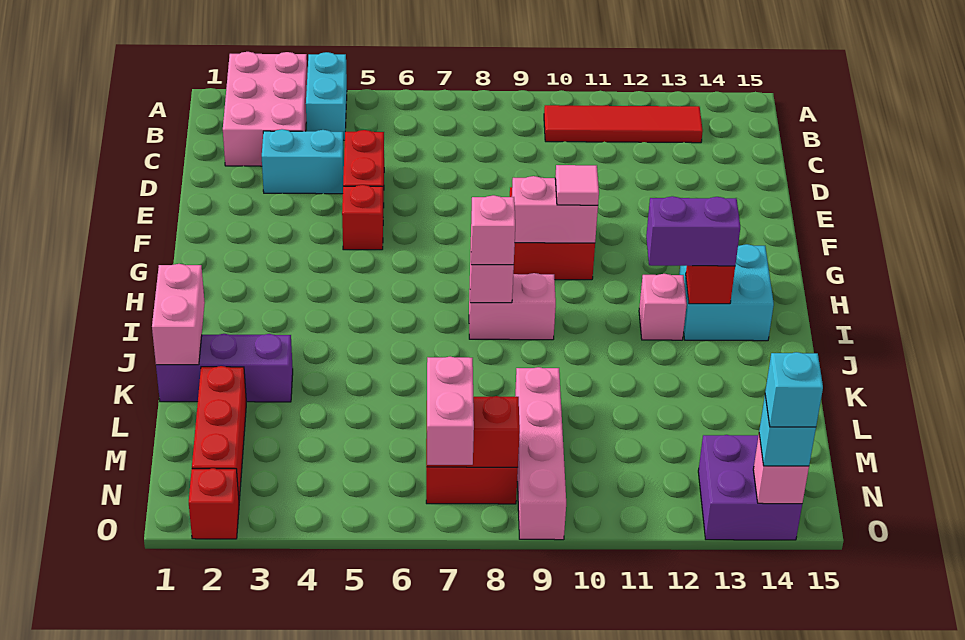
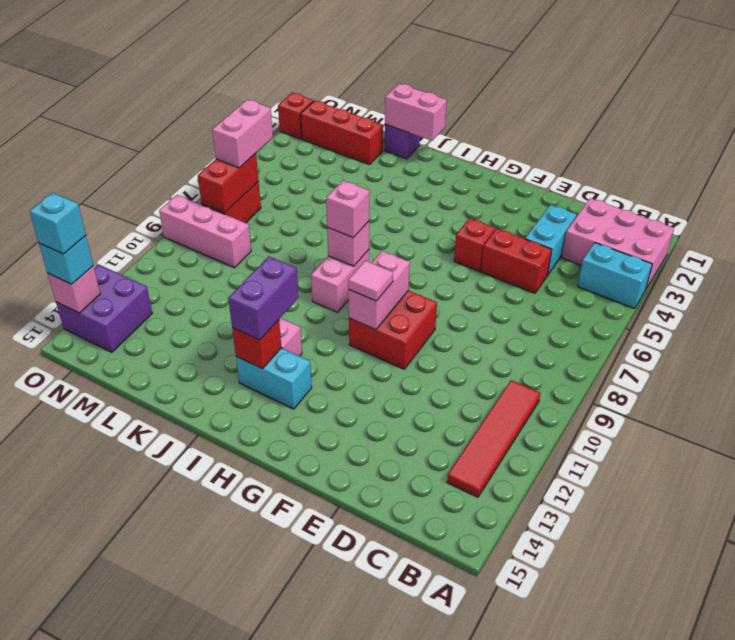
cyan 2x2 brick [679,244,774,341] -> cyan 1x2 brick [236,348,312,409]
purple 1x3 brick [156,334,293,402] -> purple 1x1 brick [385,124,420,159]
pink 1x4 brick [515,367,566,540] -> pink 1x3 brick [159,195,251,268]
pink 1x2 brick [427,357,474,465] -> pink 1x2 brick turned to [212,100,273,168]

